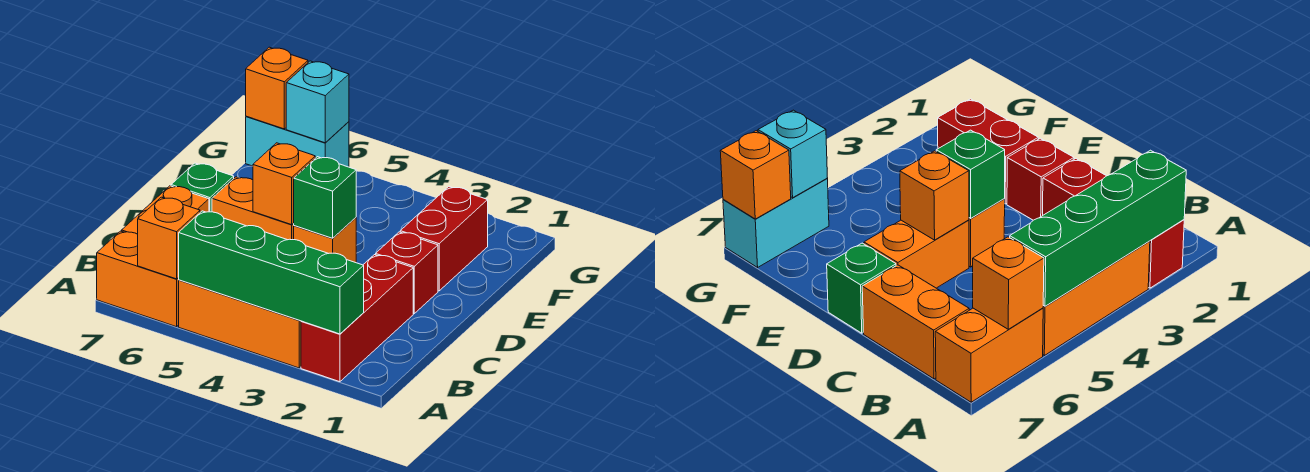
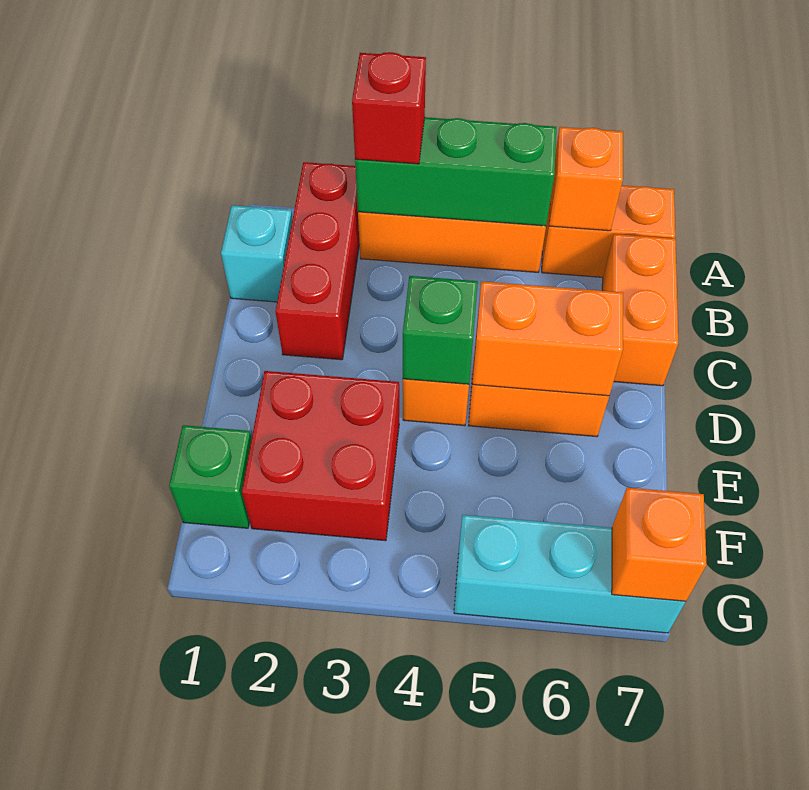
green 1x4 brick [178,211,364,334] -> green 1x3 brick [355,117,556,226]
red 1x1 brick [376,232,438,313] -> red 1x1 brick moved to [352,52,426,164]
orange 1x1 brick [253,143,315,225] -> orange 1x2 brick [472,281,623,396]
green 1x1 brick [171,163,234,212] -> green 1x1 brick moved to [169,425,252,528]
red 1x2 brick [400,187,488,291] -> red 2x2 brick [242,371,399,541]
cyan 1x2 brick [246,116,349,167] -> cyan 1x3 brick [454,515,686,633]
cyan 1x1 brick [286,61,349,143] -> cyan 1x1 brick moved to [221,205,293,302]

